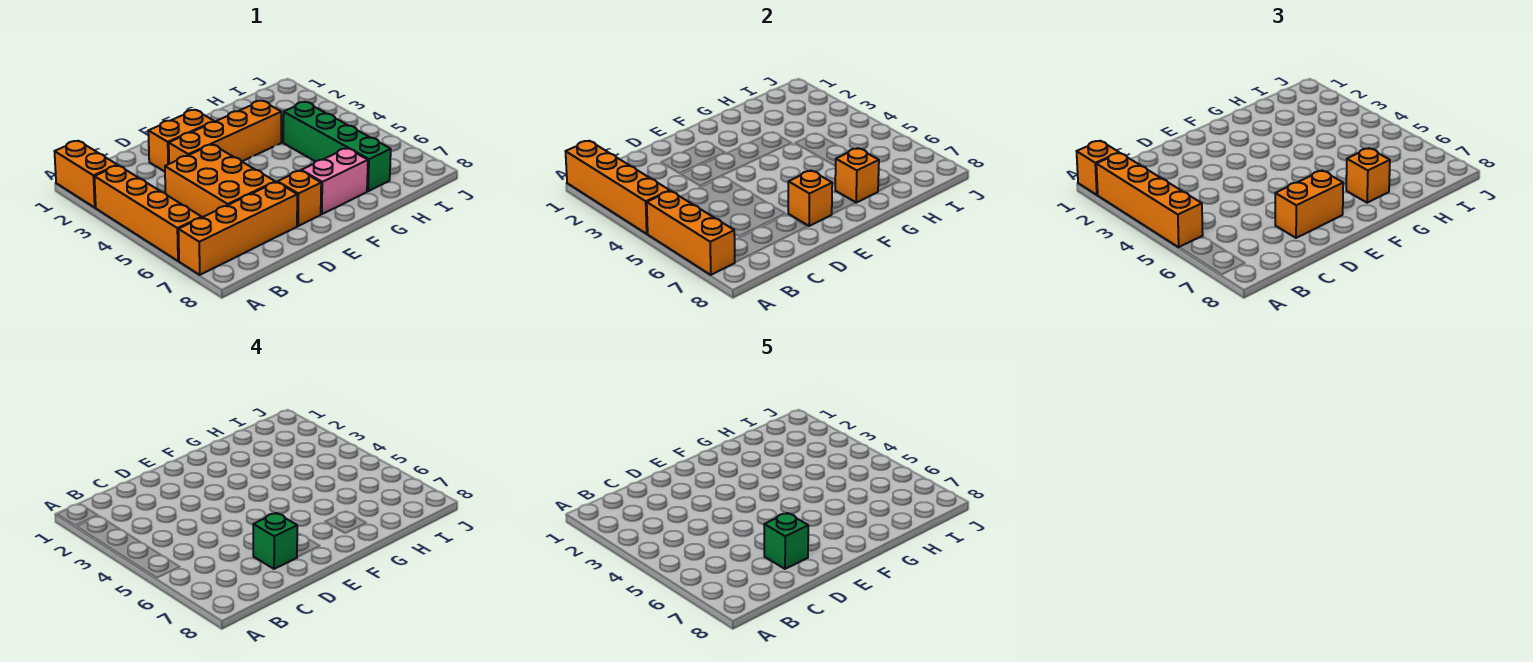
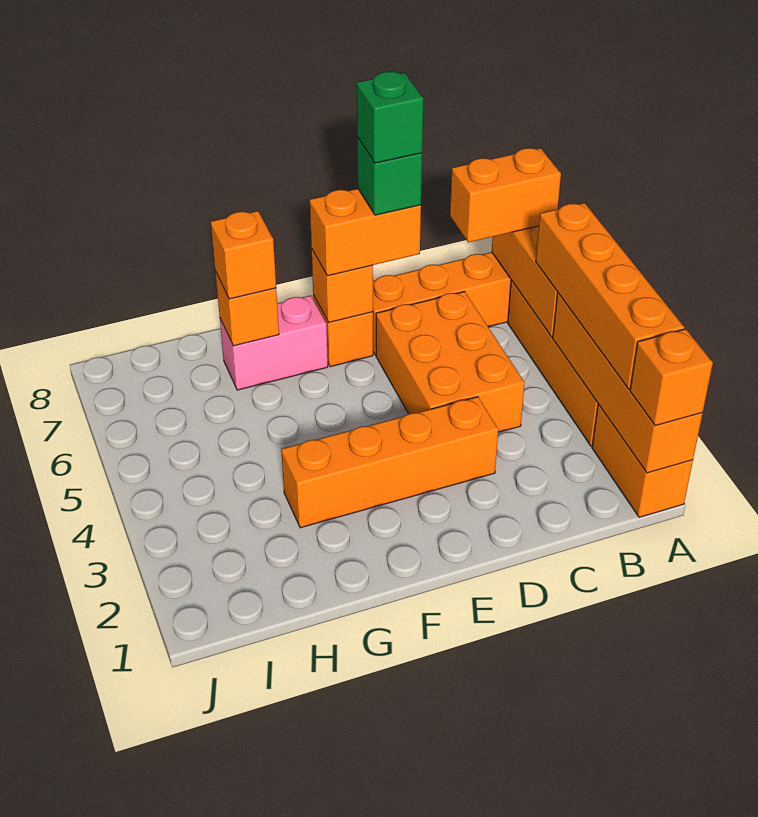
orange 1x2 brick [148,110,214,172] -> orange 1x2 brick moved to [450,148,561,242]
green 1x4 brick [283,102,391,191] -> none

